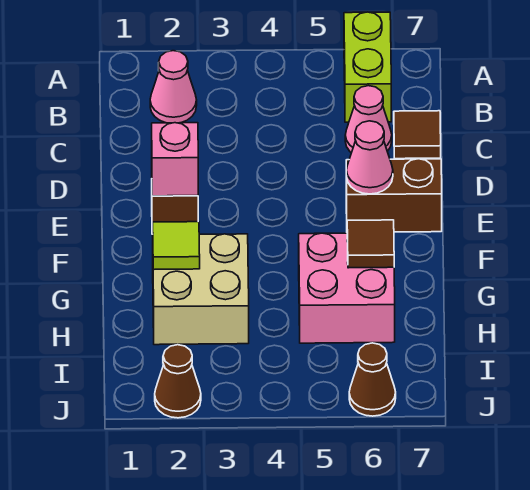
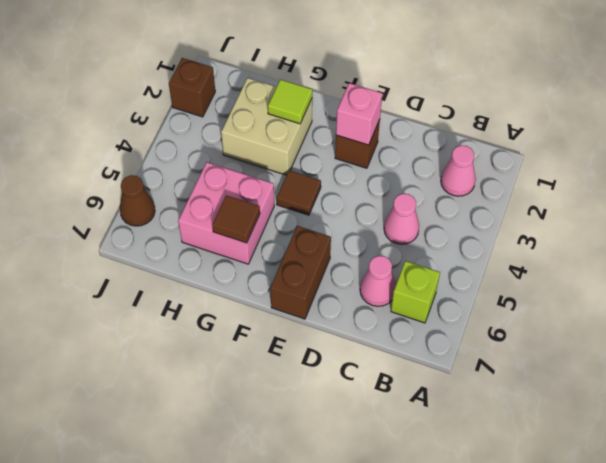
lime 1x2 brick [344,12,391,122] -> lime 1x1 brick [391,261,440,323]
brown 1x1 tile [394,111,441,159] -> brown 1x1 tile moved to [277,170,321,215]
pink 1x1 cone [347,121,393,194] -> pink 1x1 cone moved to [384,194,419,244]
brown 1x1 cone [155,345,201,418] -> brown 1x1 brick [169,58,215,117]

